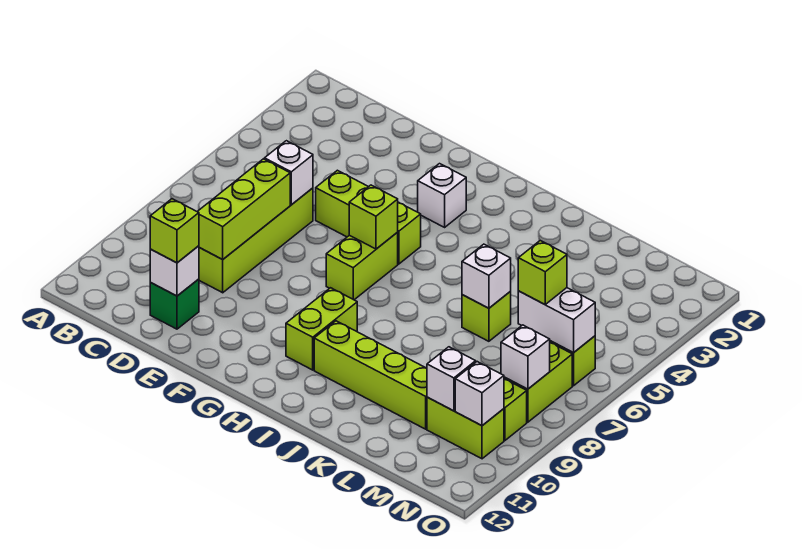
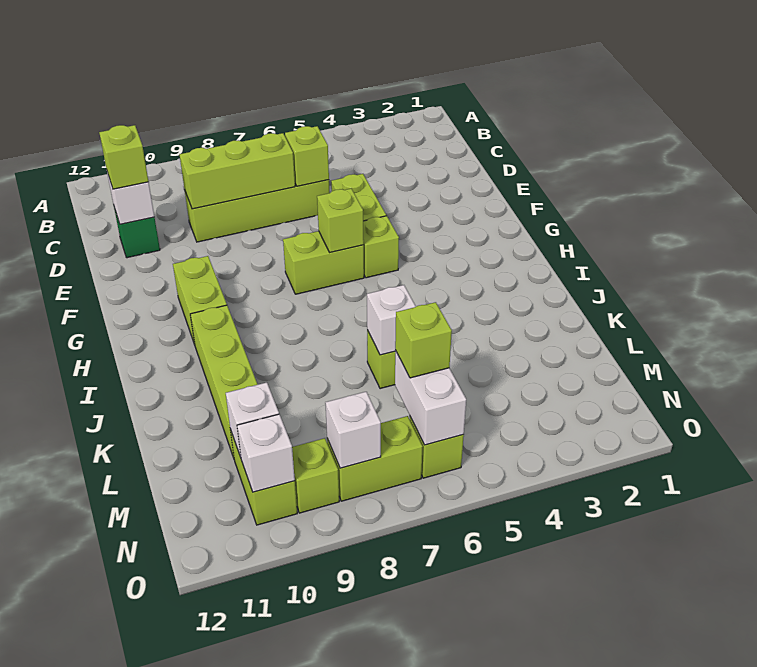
white 1x1 brick [265,141,313,205] -> lime 1x1 brick [285,126,329,186]
white 1x1 brick [418,164,466,227] -> none
lime 1x2 brick [286,288,357,370] -> lime 1x2 brick turned to [173,256,227,345]

